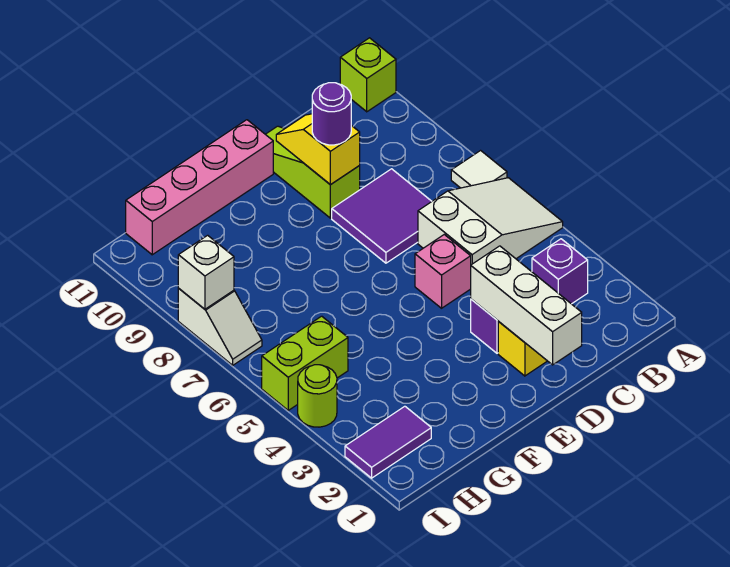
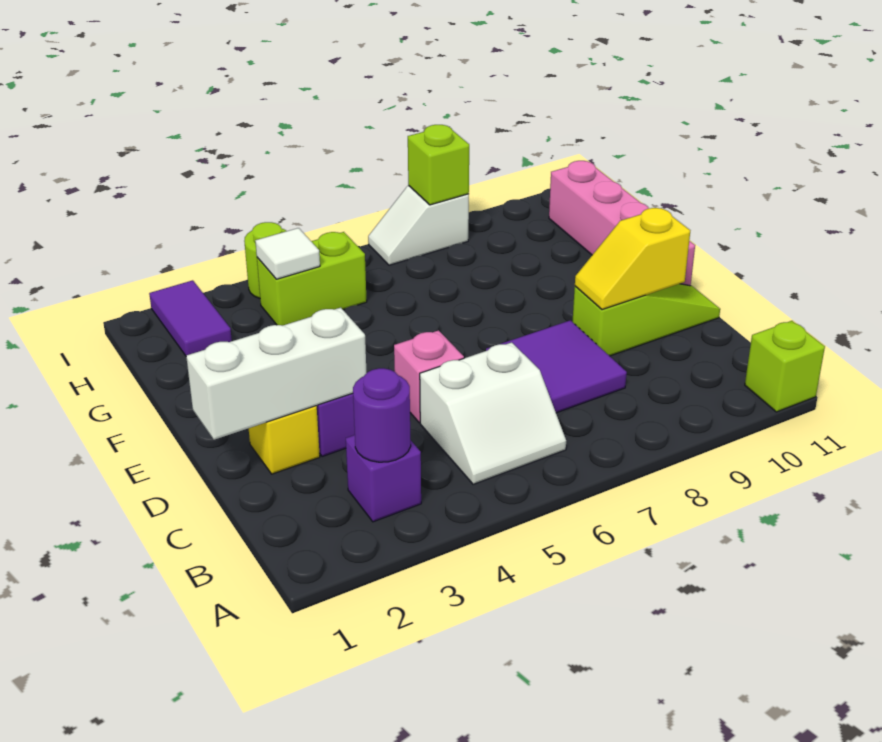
white 2x3 slope [418,178,563,265] -> white 2x2 slope [420,342,566,484]
white 1x1 tile [451,151,507,188] -> white 1x1 tile moved to [255,228,320,279]
yellow 1x2 slope [276,114,360,185] -> yellow 1x2 slope turned to [575,208,690,310]
purple 1x1 round brick [312,83,351,145] -> purple 1x1 round brick moved to [353,368,411,462]
lime 1x2 brick [262,316,348,410] -> lime 1x2 brick turned to [257,232,367,326]
white 1x1 brick [178,235,234,309] -> lime 1x1 brick [408,125,469,205]

